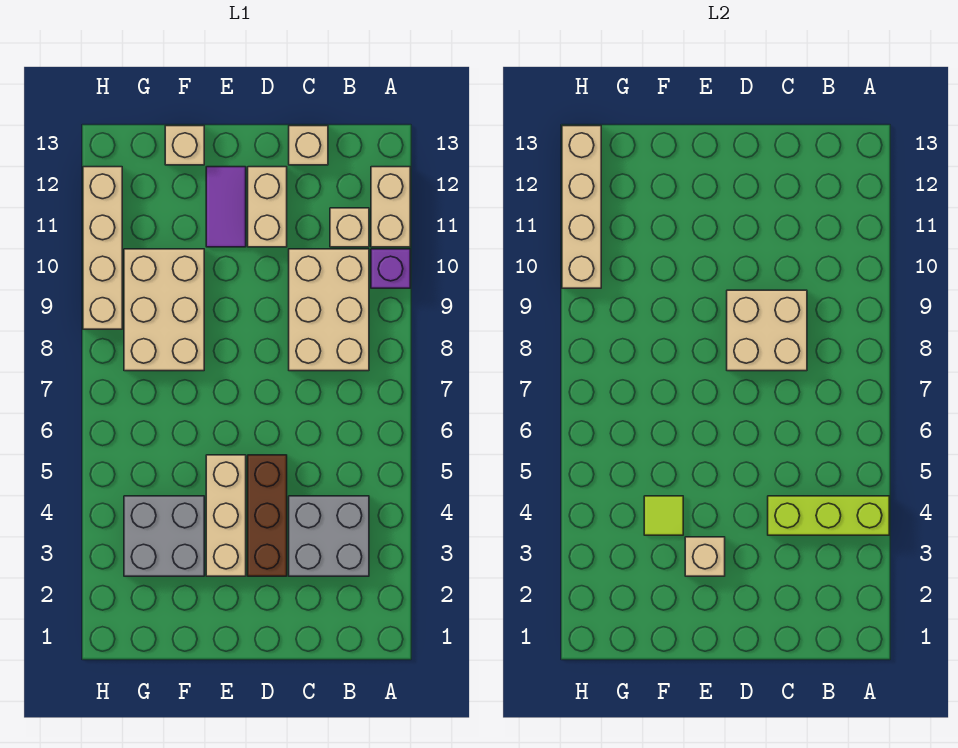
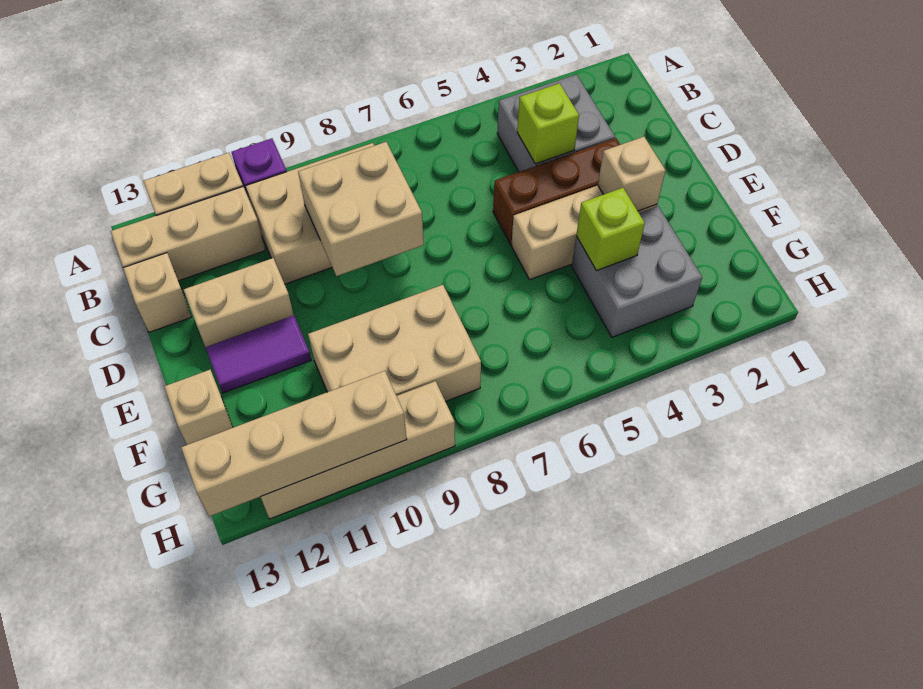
lime 1x3 brick [768,496,889,535] -> lime 1x1 brick [517,83,579,164]
tan 1x1 brick [330,208,369,247] -> tan 1x3 brick [110,187,265,281]
lime 1x1 tile [644,496,683,535] -> lime 1x1 brick [576,188,645,271]

